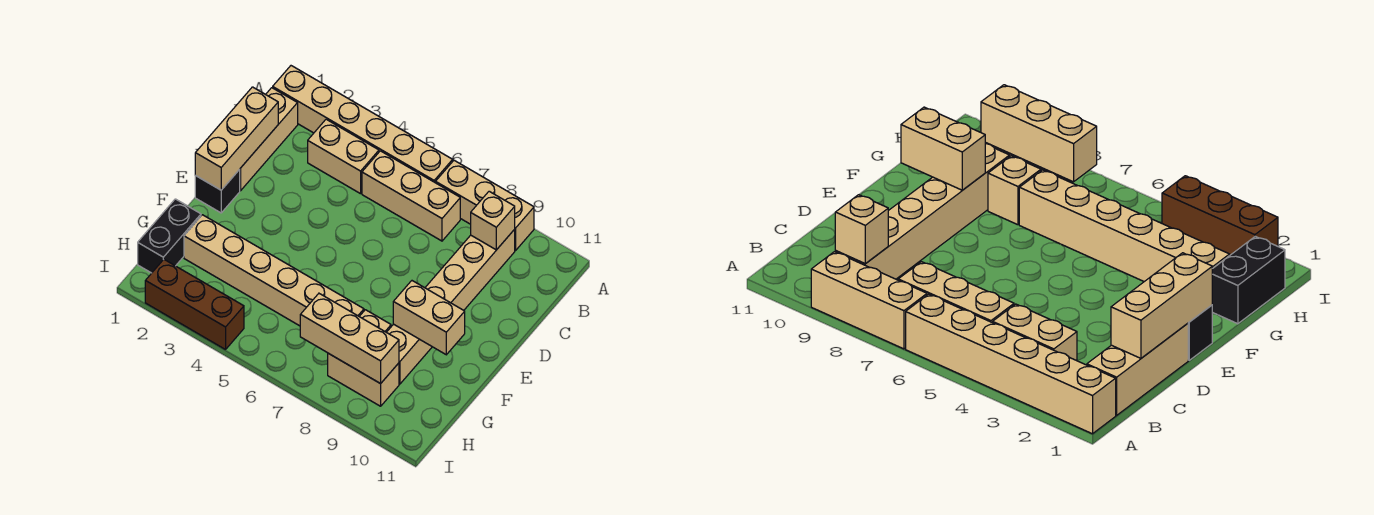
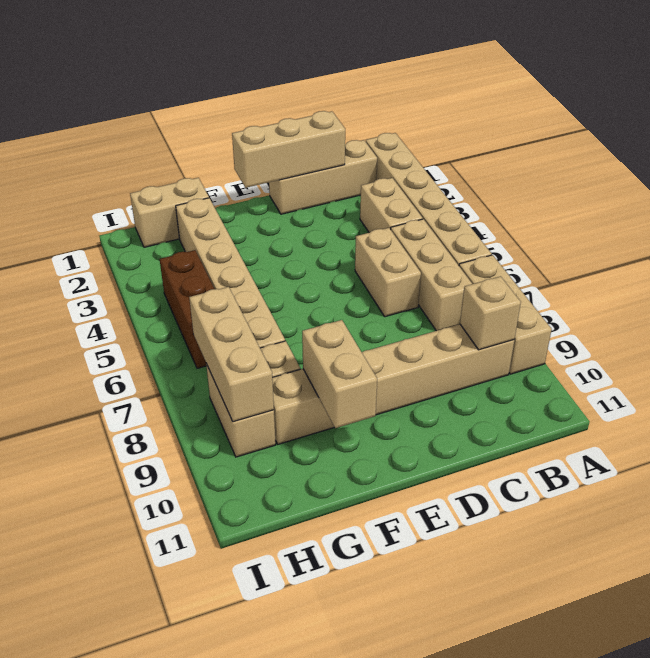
none -> tan 1x2 brick [355,228,421,317]
black 1x1 brick [195,170,240,213] -> none
black 1x2 brick [138,199,201,273] -> tan 1x2 brick [130,178,209,247]
brown 1x3 brick [145,260,244,349] -> brown 1x3 brick moved to [160,250,214,368]

